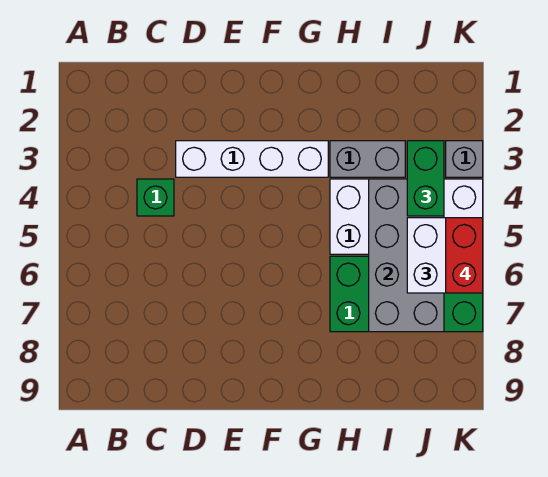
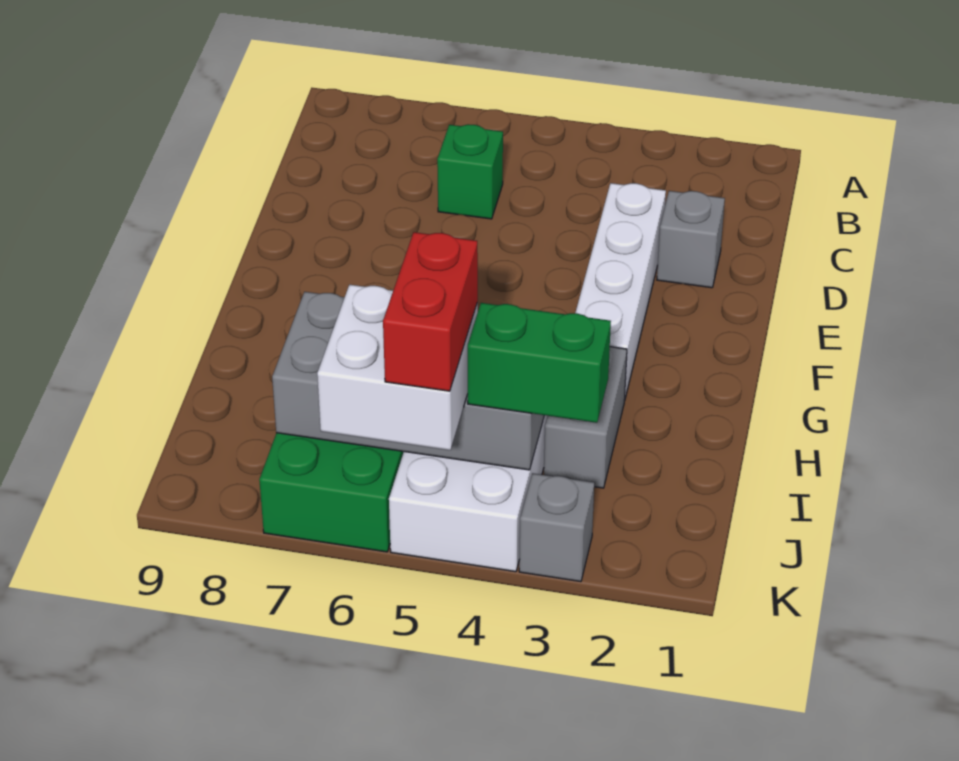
green 1x1 brick [137,179,174,216] -> green 1x1 brick moved to [437,124,503,219]
none -> grey 1x1 brick [657,191,725,288]
red 1x2 brick [446,218,483,293] -> red 1x2 brick turned to [383,232,478,391]

